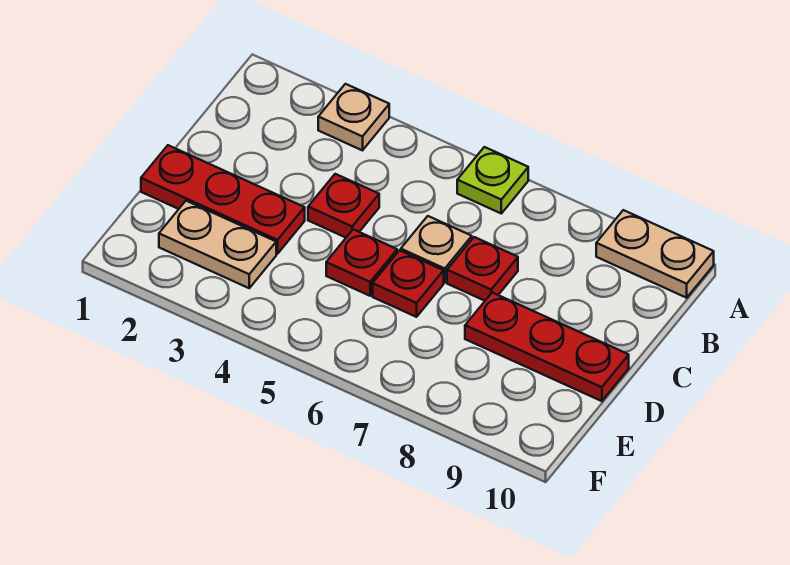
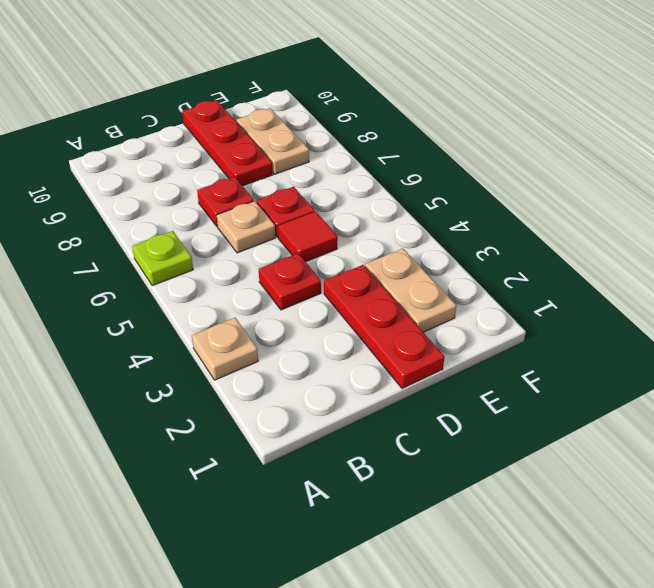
tan 1x2 plate [596,210,714,298] -> tan 1x2 plate moved to [236,108,309,174]
red 1x1 plate [326,229,397,296] -> red 1x1 tile [278,211,338,262]

